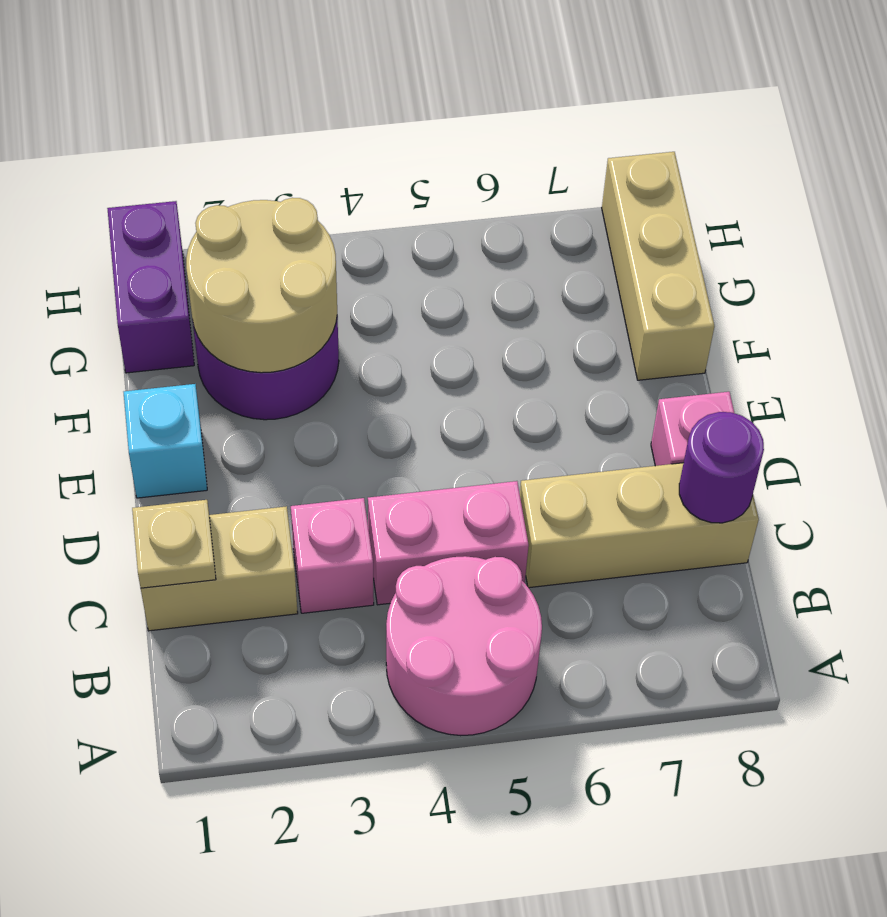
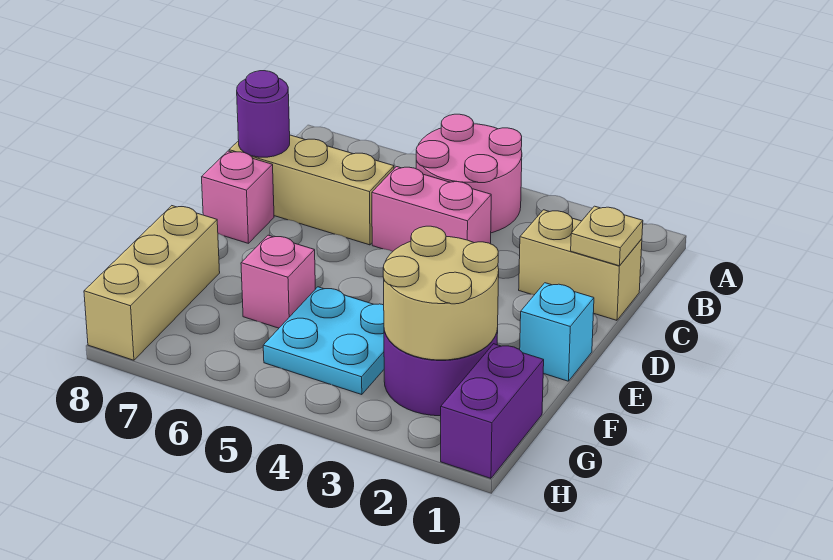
pink 1x1 brick [291,498,374,613] -> pink 1x1 brick moved to [241,235,315,328]
none -> cyan 2x2 plate [263,287,384,395]

